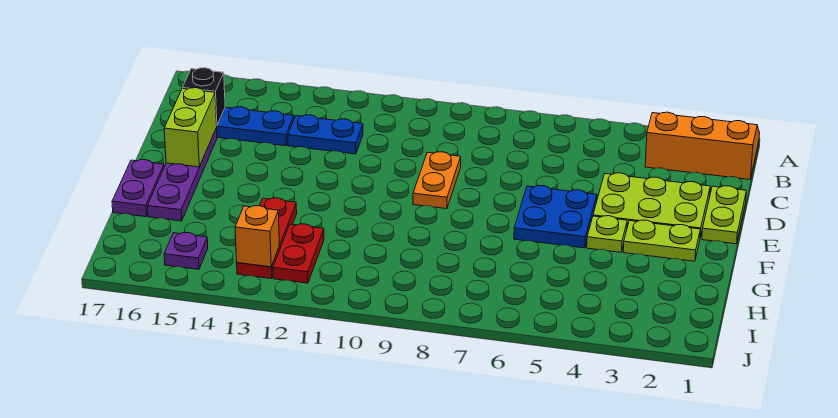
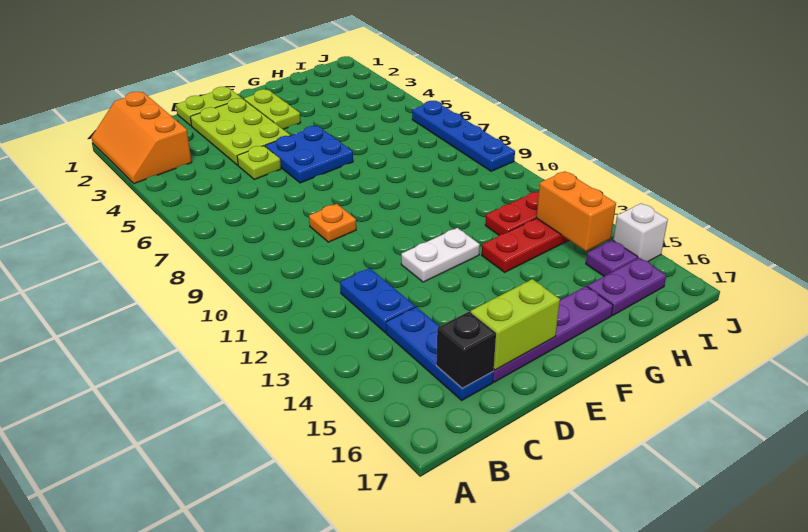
orange 1x2 plate [413,152,461,209] -> orange 1x1 plate [309,204,356,242]
none -> white 1x2 plate [401,228,480,282]
lime 1x1 plate [587,216,627,252] -> lime 1x1 plate moved to [237,146,281,179]
purple 1x2 plate [112,160,164,217] -> purple 1x2 plate moved to [587,258,666,316]
orange 1x1 brick [235,206,279,267] -> orange 1x2 brick [536,171,616,251]
none -> blue 1x4 plate [412,101,515,171]
none -> white 1x1 brick [613,203,668,262]

